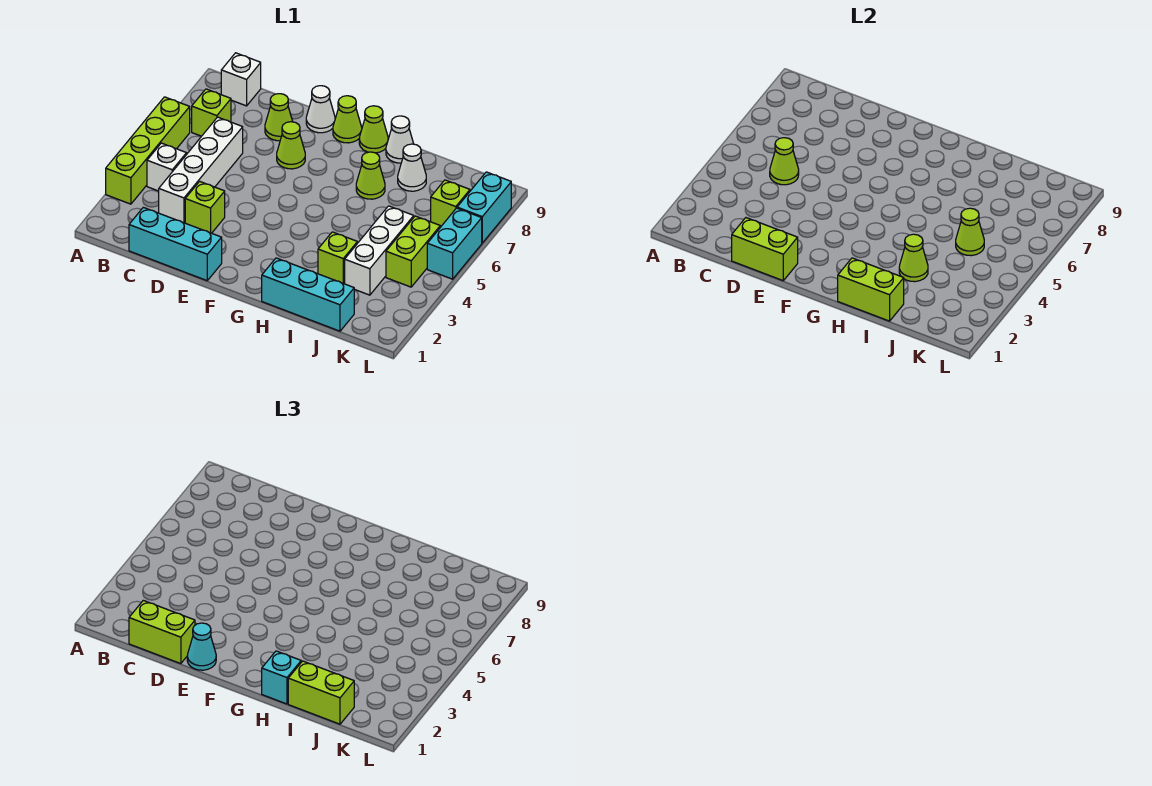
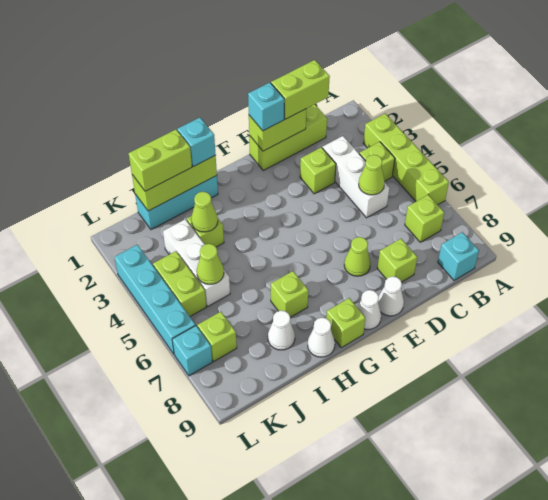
white 1x1 brick [147,143,187,191] -> lime 1x1 brick [359,142,395,181]
white 1x1 brick [221,53,261,106] -> cyan 1x1 brick [438,232,479,280]
cyan 1x3 brick [129,207,222,281] -> lime 1x3 brick [249,104,327,170]
white 1x4 brick [159,117,243,223] -> white 1x3 brick [322,136,389,218]
lime 1x1 cone [265,94,293,141] -> lime 1x1 brick [377,239,417,282]
cyan 1x1 cone [187,623,216,670] -> cyan 1x1 brick [248,83,284,131]
lime 1x1 cone [333,96,362,143] -> white 1x1 cone [357,290,381,329]
lime 1x1 cone [359,106,388,153] -> lime 1x1 brick [326,298,365,348]
lime 1x2 brick [838,258,904,321] -> lime 1x3 brick [132,155,217,211]
lime 1x1 cone [356,152,385,199] -> lime 1x1 brick [271,271,308,317]
cyan 1x2 brick [427,208,482,279] -> cyan 1x4 brick [114,244,196,354]
cyan 1x2 brick [457,172,511,243] -> cyan 1x1 brick [172,326,212,376]

